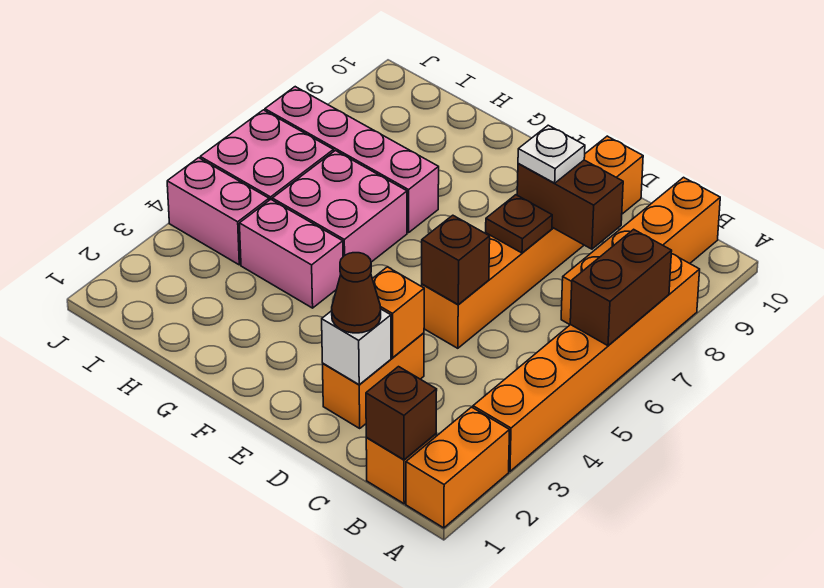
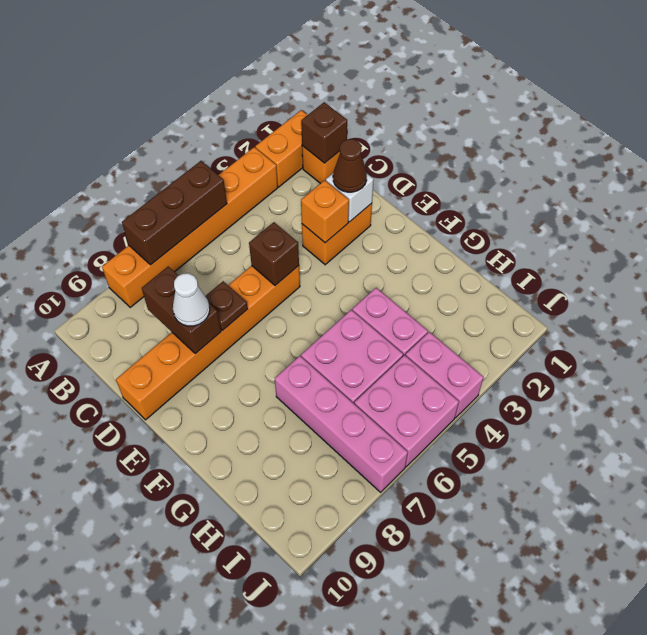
brown 1x2 brick [570,229,672,346] -> brown 1x3 brick [122,161,227,265]
orange 1x4 brick [561,177,720,325] -> none
white 1x1 plate [518,125,585,183] -> white 1x1 cone [173,273,210,326]

